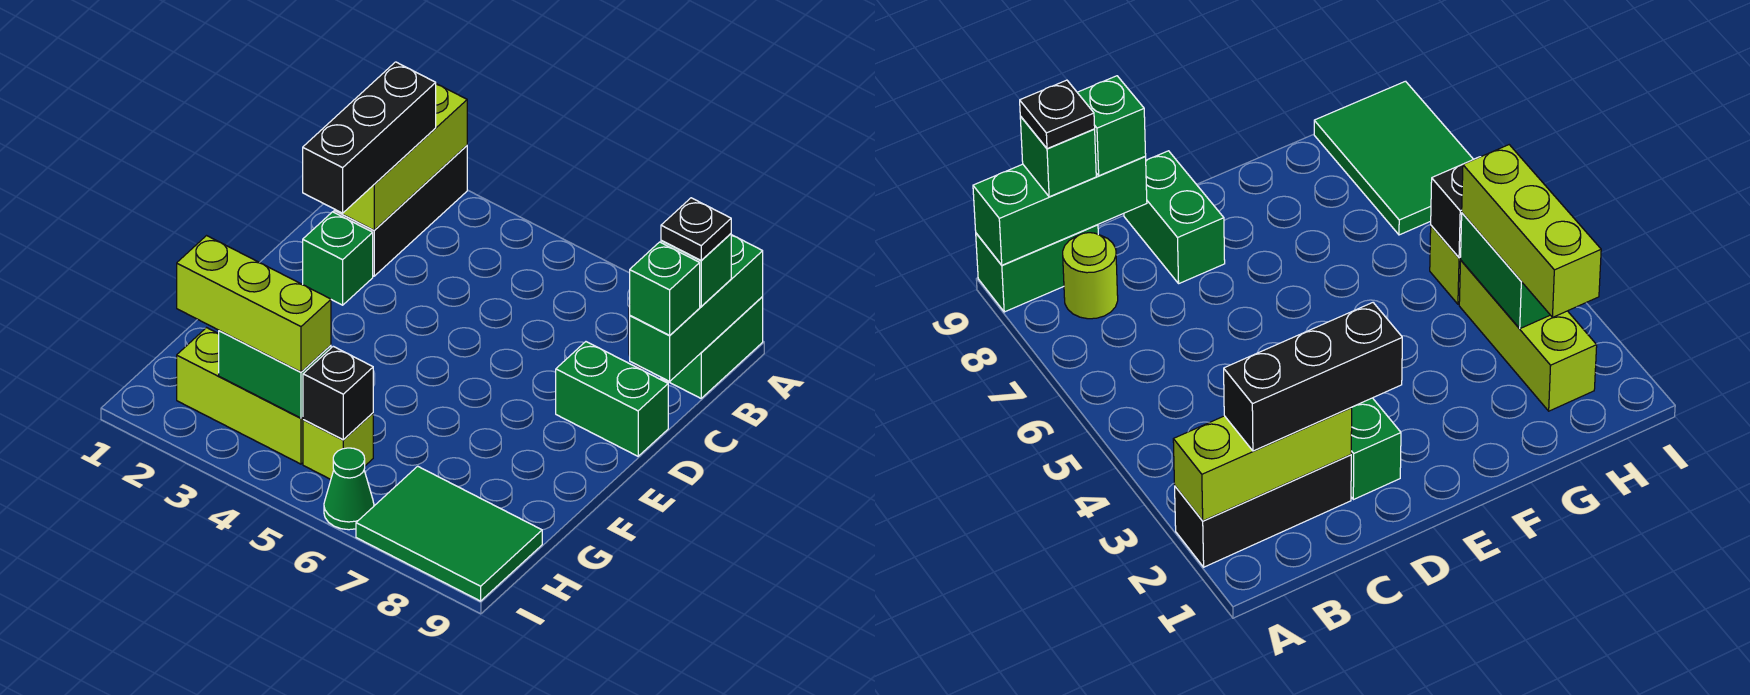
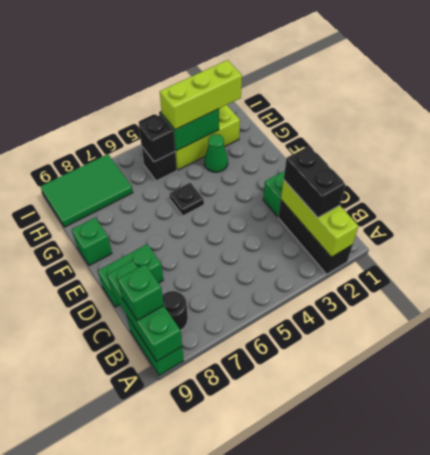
black 1x3 brick [303,62,436,213] -> black 1x2 brick [284,146,345,217]
lime 1x1 round brick [1063,233,1118,319] -> black 1x1 round brick [162,291,188,330]
black 1x1 plate [661,198,731,260] -> black 1x1 plate moved to [170,183,204,216]
green 1x1 brick [630,242,700,336] -> green 1x1 brick moved to [72,218,112,266]
lime 1x1 brick [303,413,373,479] -> black 1x1 brick [142,147,177,181]
green 1x1 cone [324,448,374,530] -> green 1x1 cone moved to [204,134,228,172]

